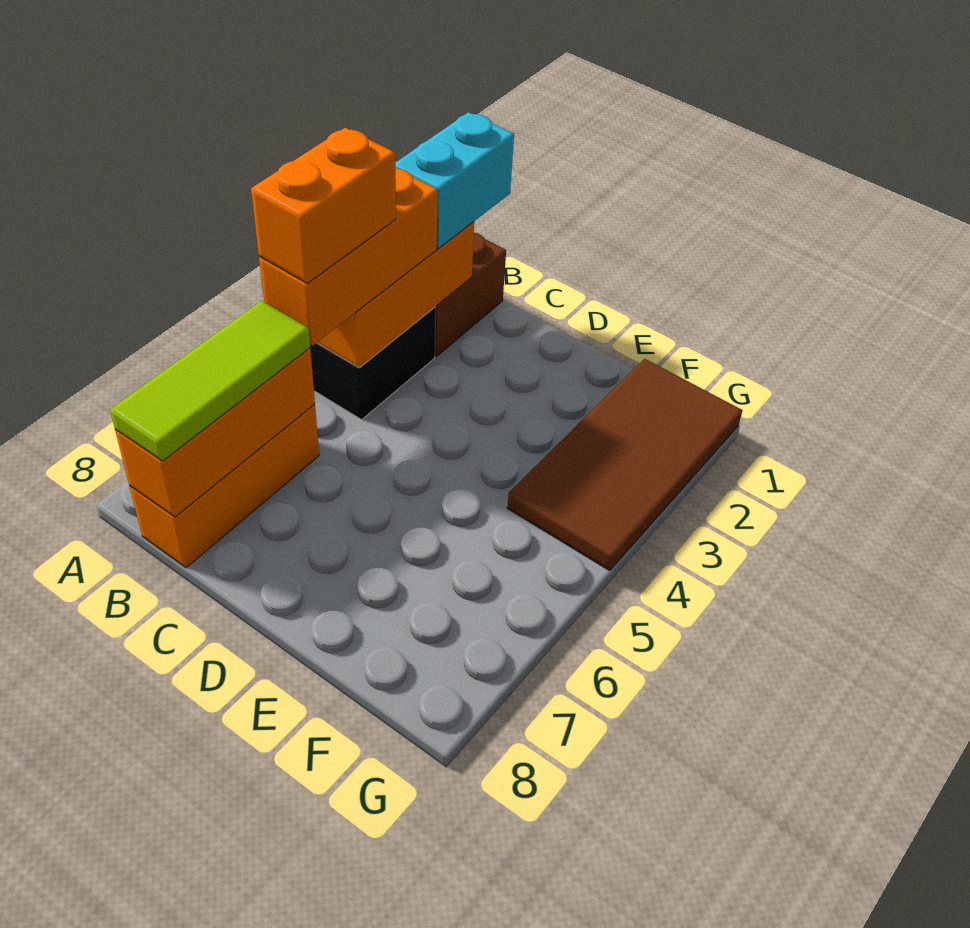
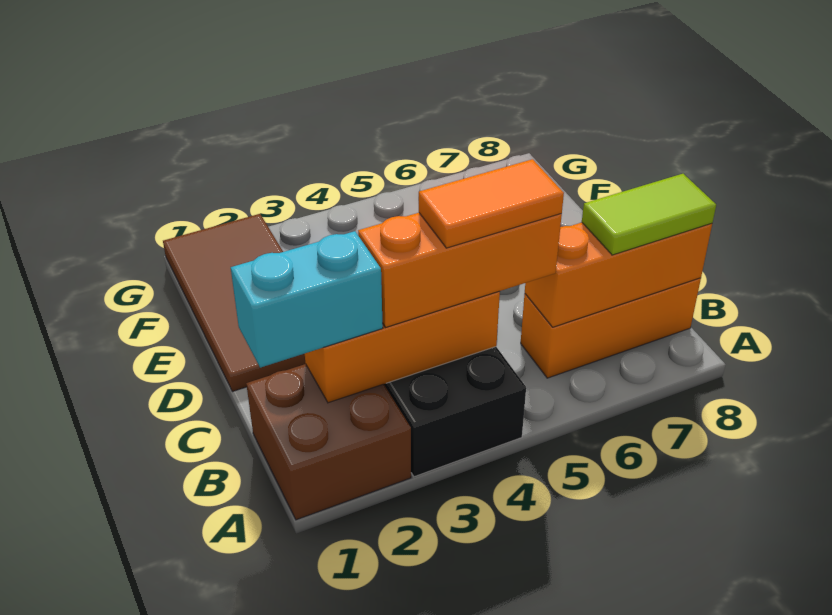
orange 1x2 brick [251,128,396,283] -> orange 1x2 tile [419,159,564,248]
lime 1x3 tile [110,301,310,461] -> lime 1x2 tile [582,174,716,255]
brown 2x4 tile [507,359,743,571] -> brown 2x4 tile turned to [163,214,305,392]

